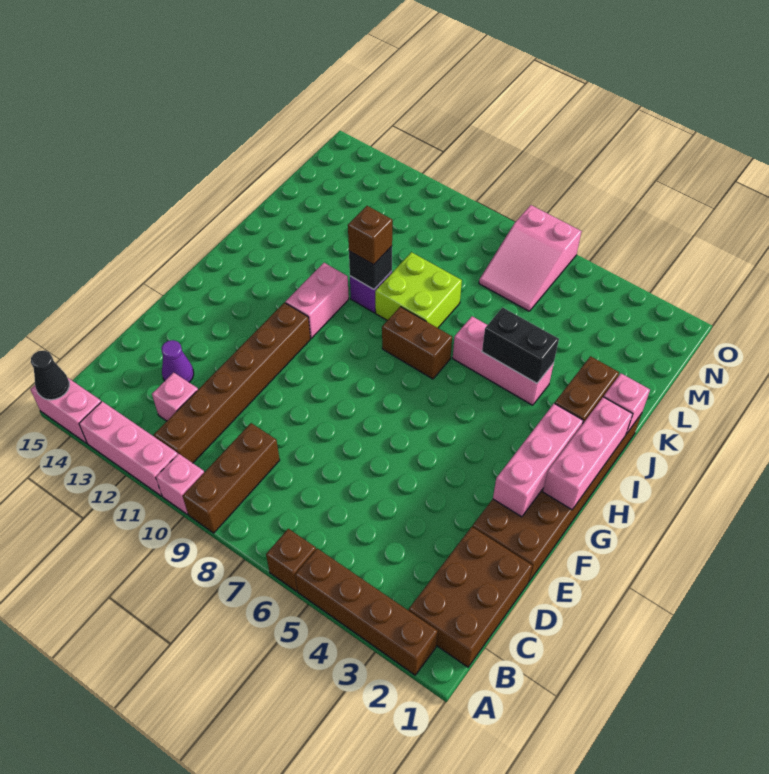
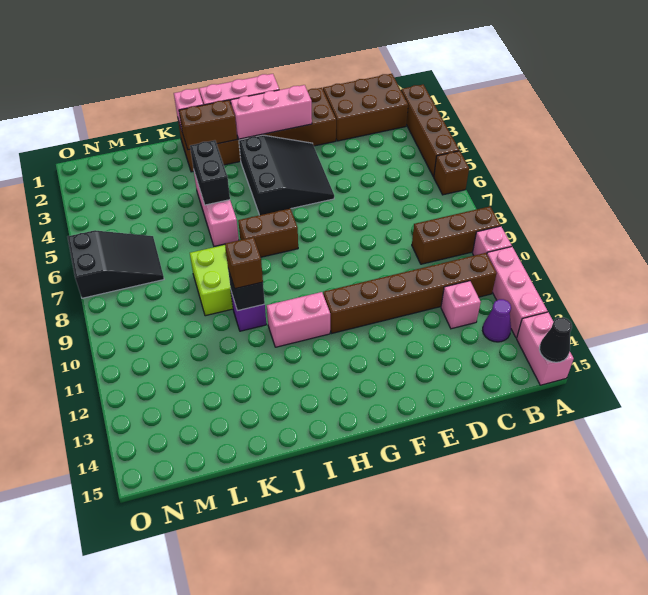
purple 1x1 cone [161,340,194,382] -> purple 1x1 cone moved to [483,299,511,342]
none -> black 3x3 slope [239,135,334,215]
brown 1x2 brick [382,307,452,379] -> brown 1x2 brick turned to [238,209,298,257]
pink 2x3 slope [479,205,582,311] -> black 2x3 slope [68,230,164,298]

